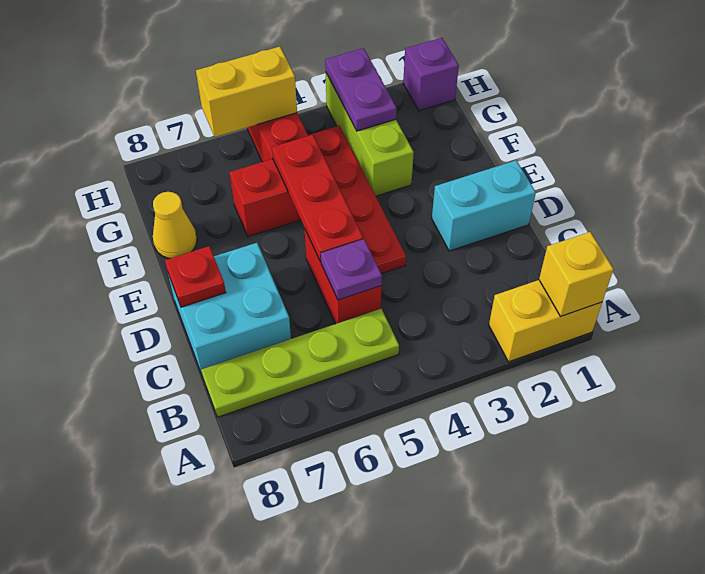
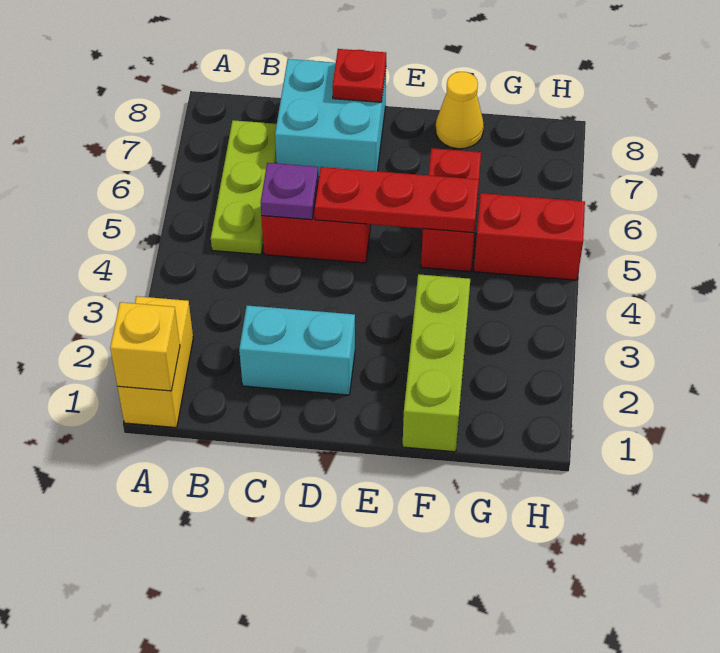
lime 1x4 plate [201,309,399,417] -> lime 1x3 plate [211,120,277,254]
cyan 1x2 brick [432,160,536,251] -> cyan 1x2 brick turned to [239,305,355,395]
red 1x4 plate [308,126,406,274] -> none
lime 1x3 brick [326,73,414,196] -> lime 1x3 brick turned to [403,274,470,452]
purple 1x2 plate [325,48,397,131] -> none
purple 1x1 brick [403,38,459,111] -> none
yellow 1x2 brick [196,47,297,137] -> none

